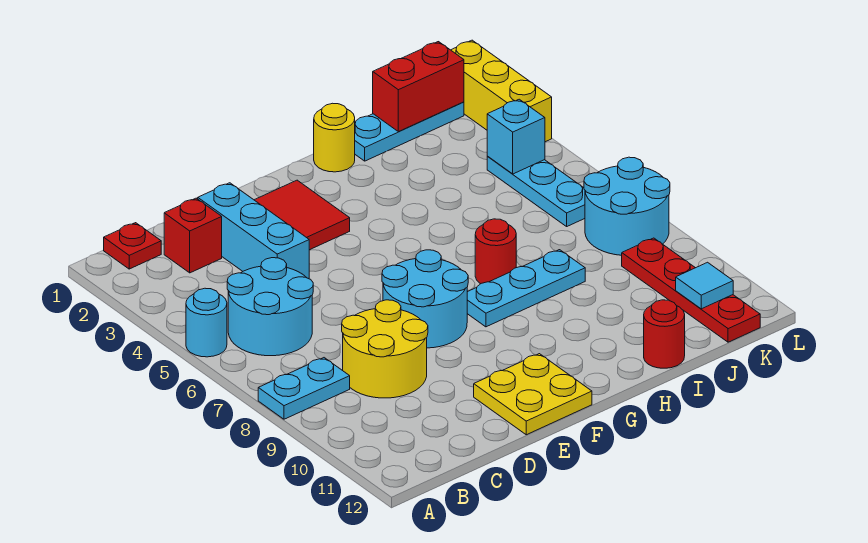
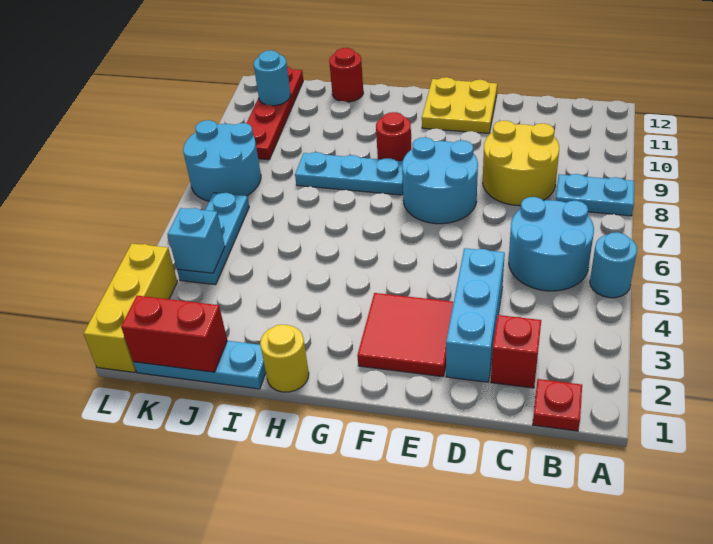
red 1x1 round brick [475,219,516,284] -> red 1x1 round brick moved to [376,112,411,161]
cyan 1x1 tile [676,262,733,309] -> cyan 1x1 round brick [254,50,291,106]

